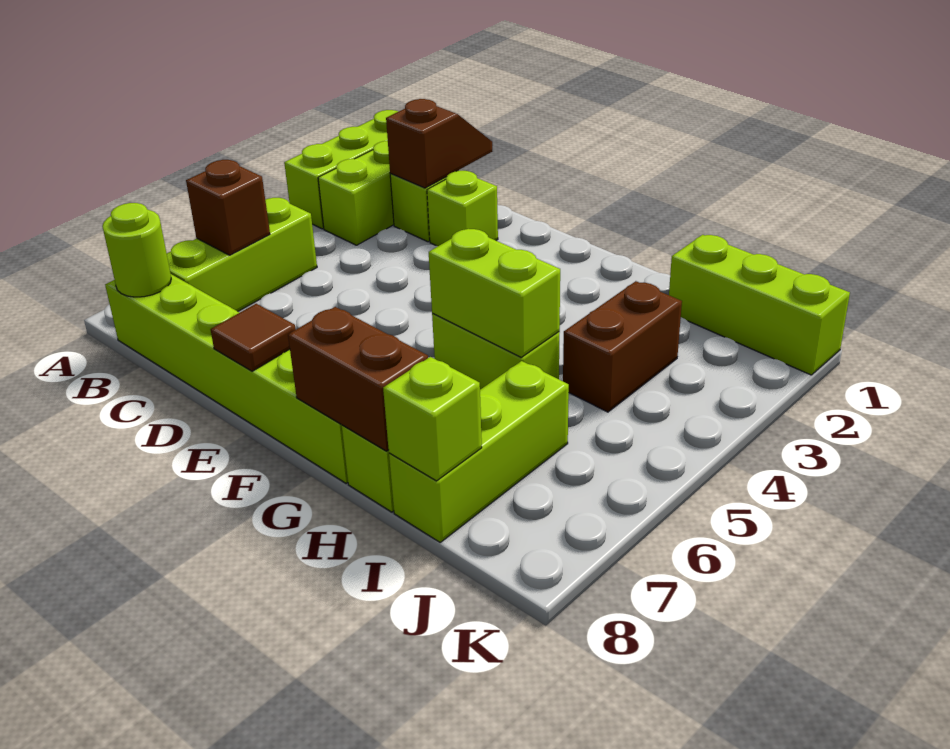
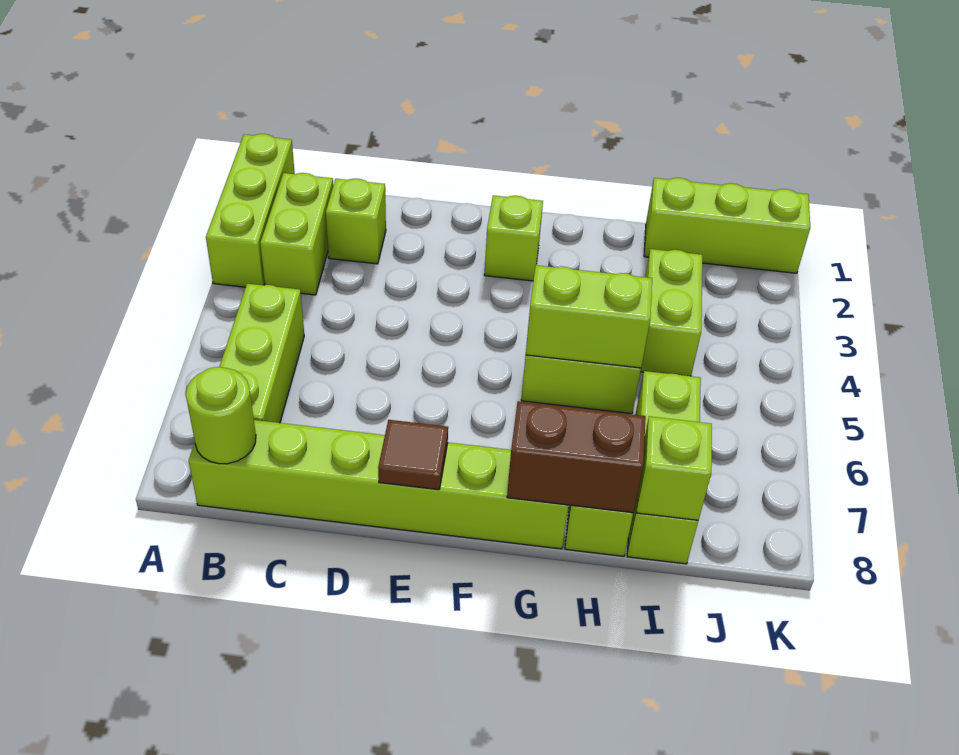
brown 1x1 brick [186,160,270,255] -> none
brown 1x2 slope [386,99,492,188] -> none
lime 1x1 brick [427,171,498,246] -> lime 1x1 brick moved to [484,195,543,281]
brown 1x2 brick [563,281,682,412] -> lime 1x2 brick [641,249,702,376]

